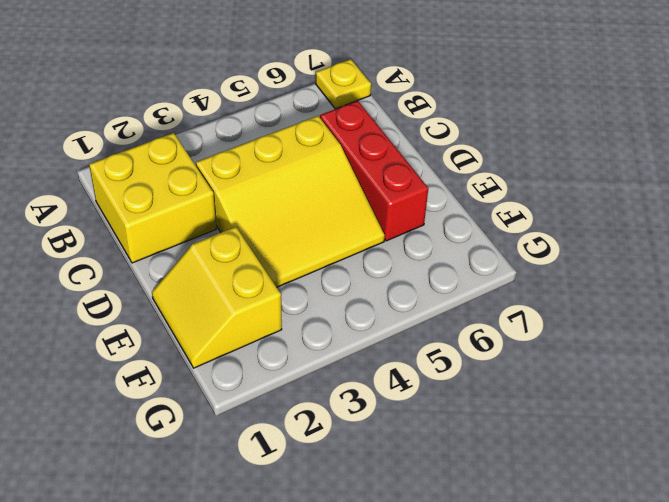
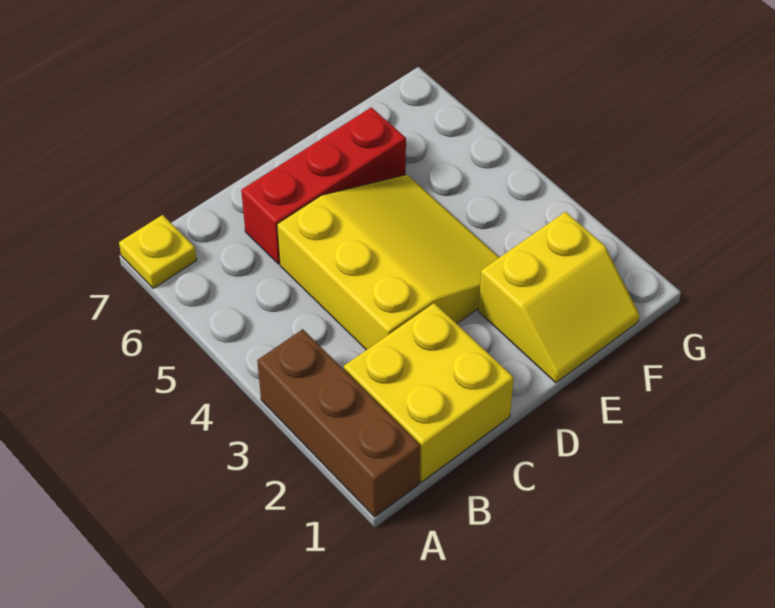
none -> brown 1x3 brick [257,329,420,517]

